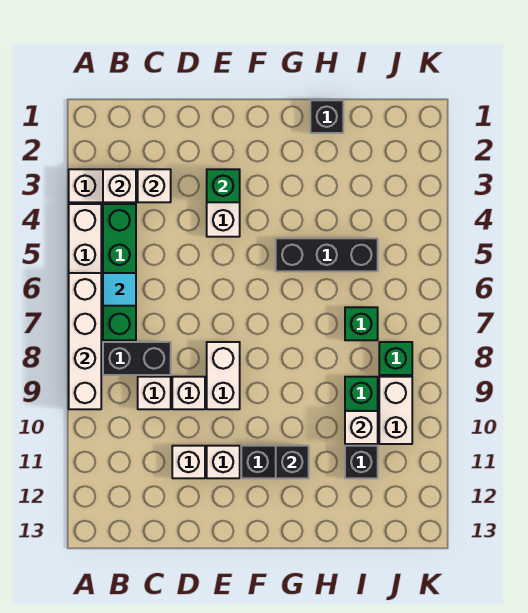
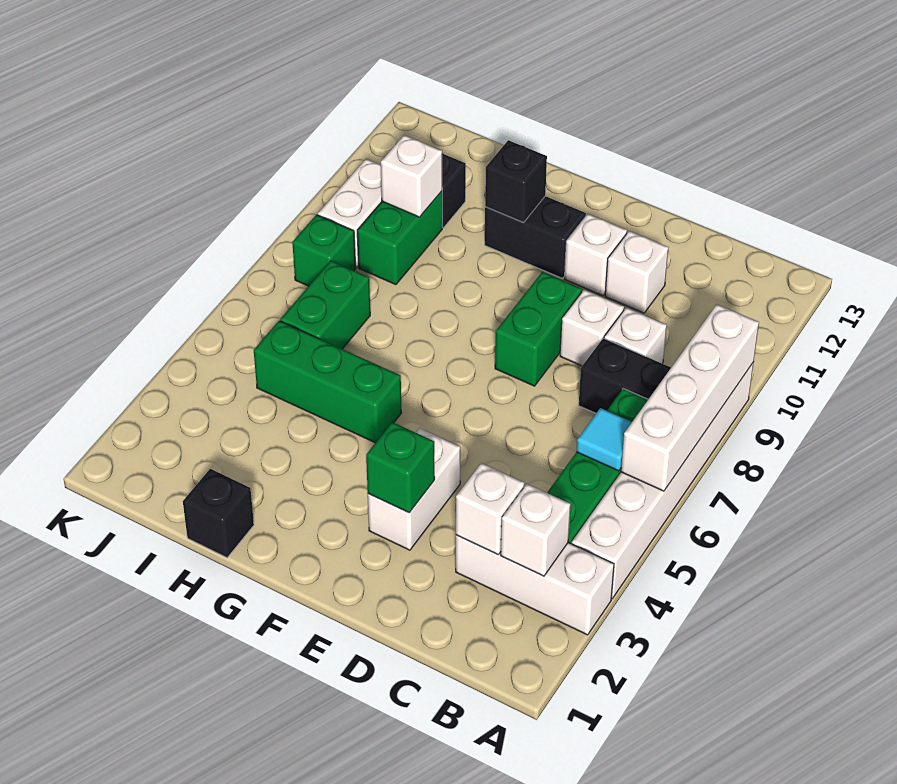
white 1x2 brick [207,342,240,409] -> green 1x2 brick [495,272,582,386]
black 1x3 brick [276,238,378,271] -> green 1x3 brick [254,321,401,443]
green 1x1 brick [345,307,378,340] -> green 1x2 brick [280,261,370,349]

